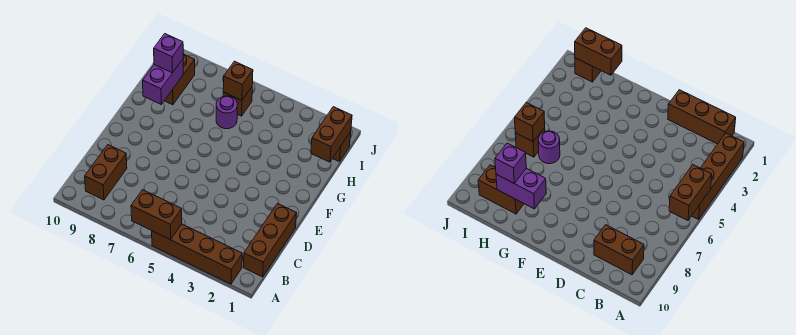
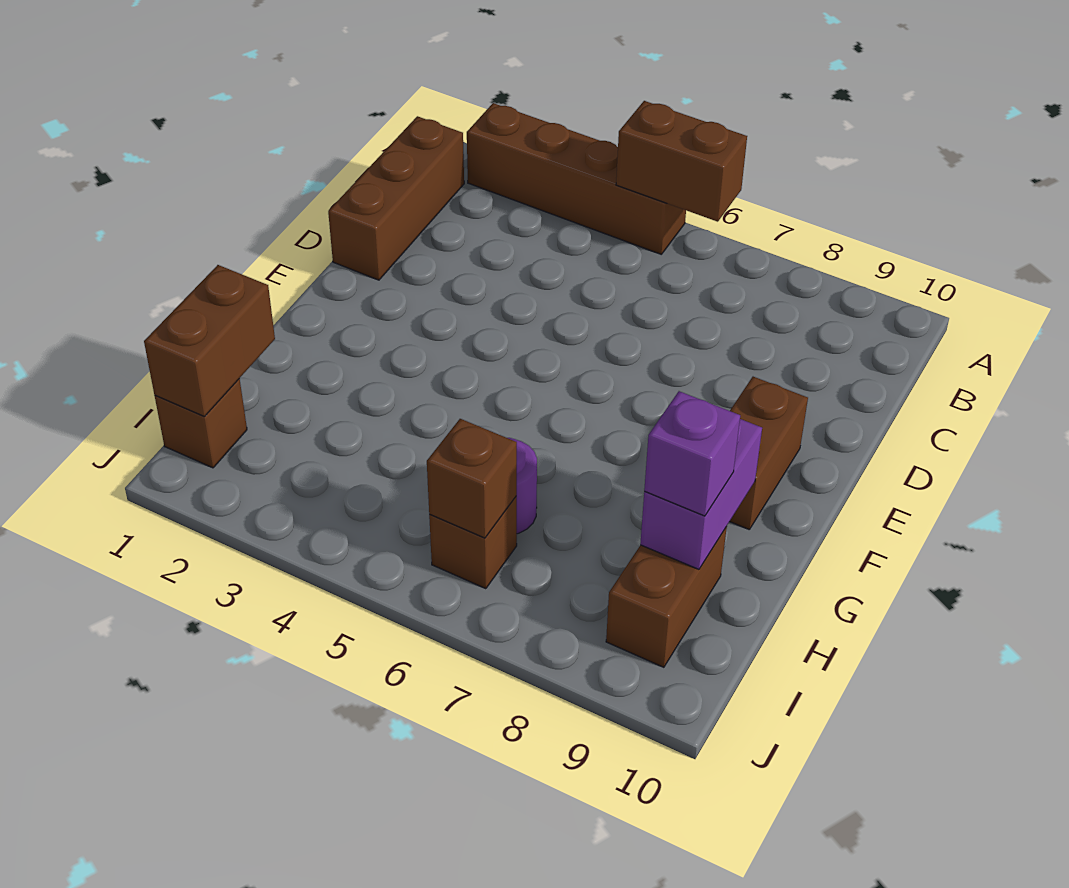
brown 1x2 brick [85,145,127,200] -> brown 1x2 brick moved to [730,377,808,529]

